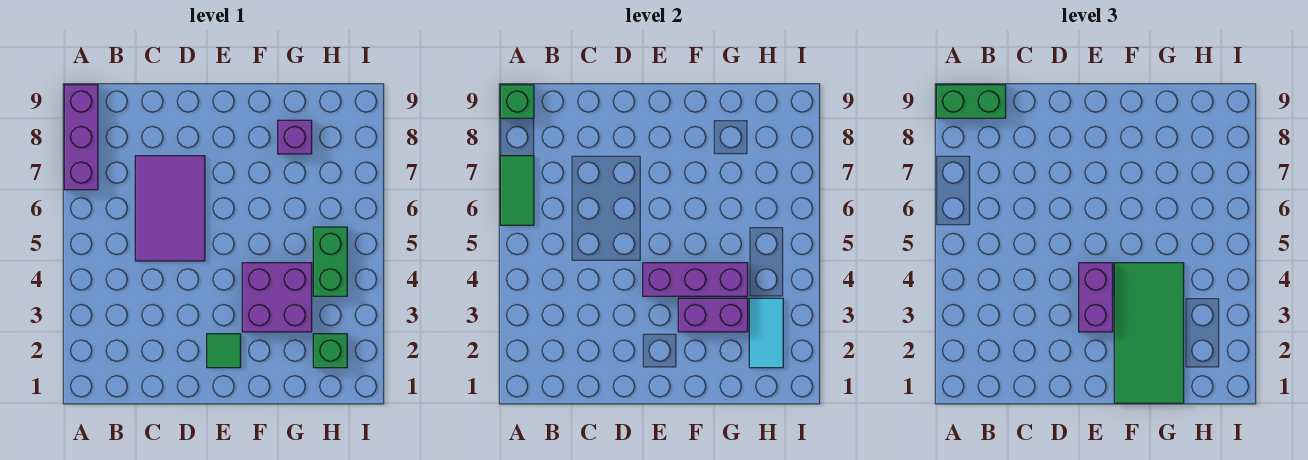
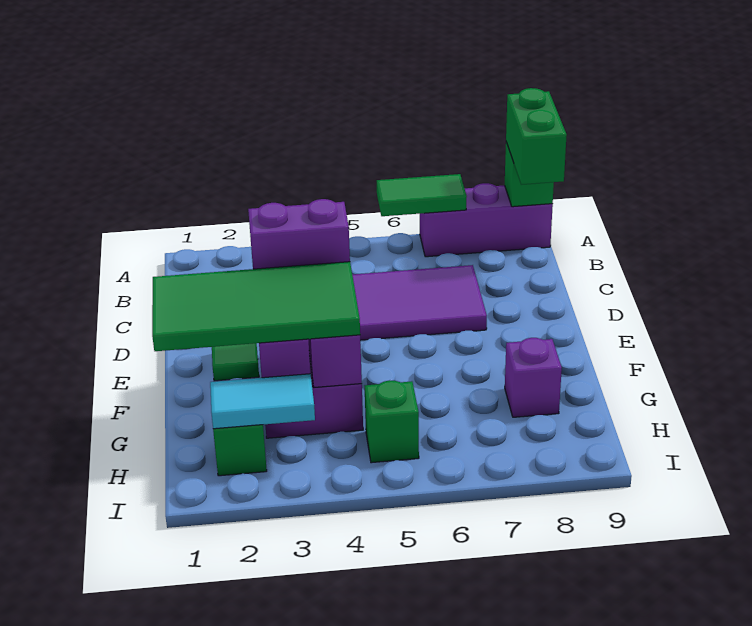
green 1x2 brick [313,227,347,296] -> green 1x1 brick [365,380,419,463]

